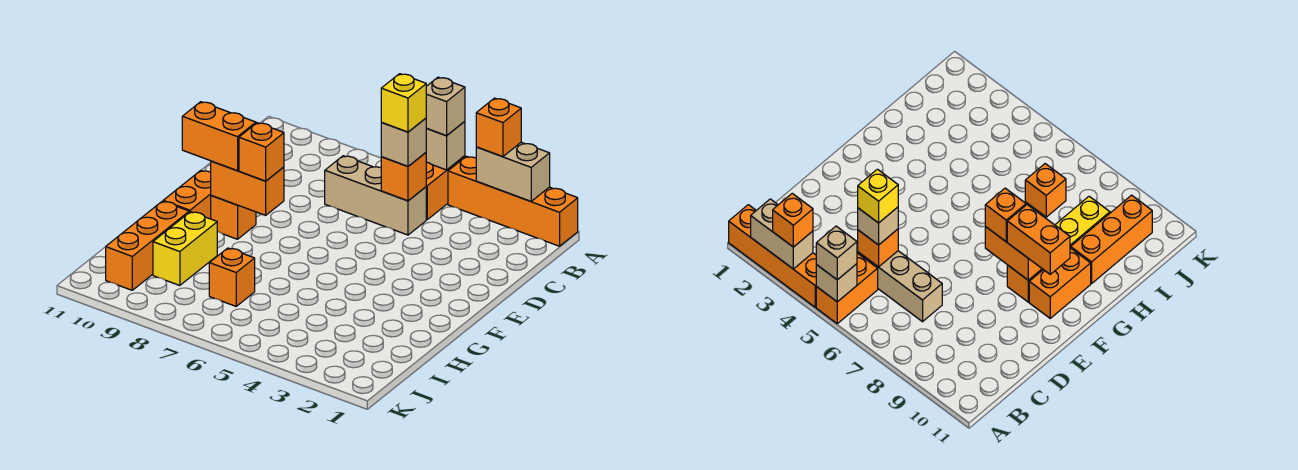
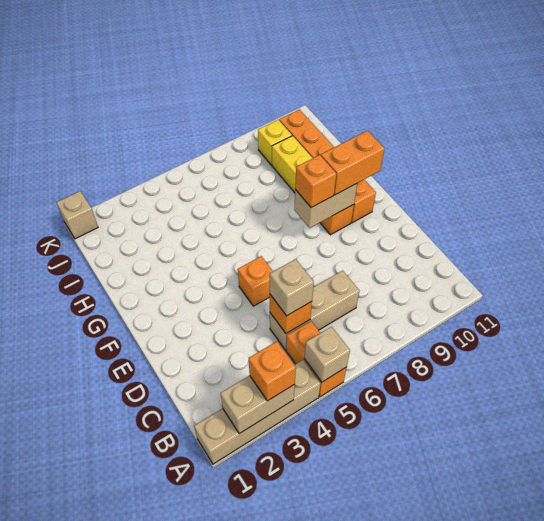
orange 1x4 brick [448,156,578,246] -> tan 1x4 brick [194,360,320,464]
tan 1x1 brick [426,77,465,136] -> tan 1x1 brick moved to [56,191,98,239]
yellow 1x1 brick [381,74,426,132] -> yellow 1x1 brick moved to [258,120,292,165]
orange 1x2 brick [211,161,284,215] -> tan 1x2 brick [294,184,357,228]
orange 1x1 brick [209,248,255,306] -> orange 1x1 brick moved to [238,256,273,306]

